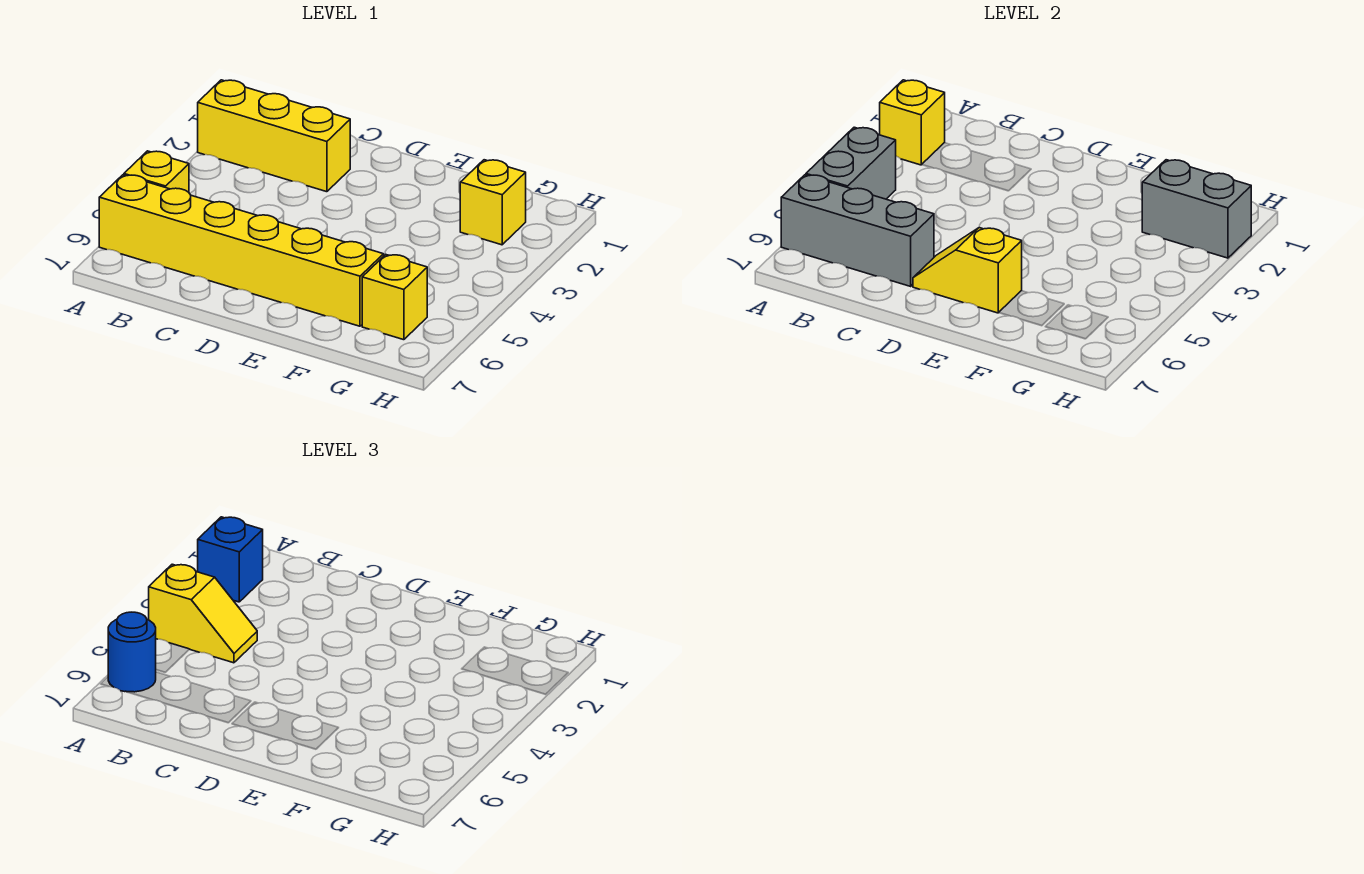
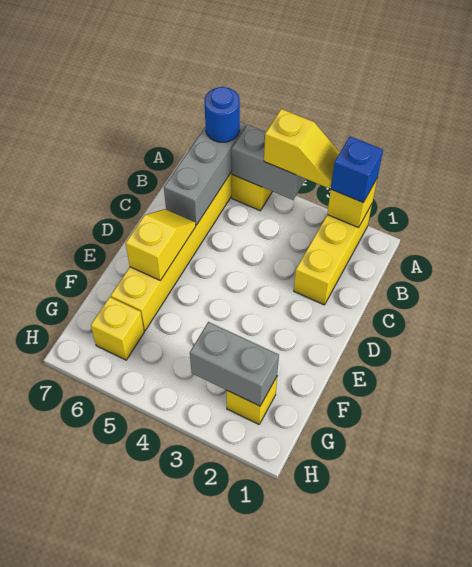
yellow 1x2 slope [149,564,257,663] -> yellow 1x2 slope turned to [264,109,340,188]
grey 1x2 brick [1142,160,1251,258] -> grey 1x2 brick turned to [190,322,279,406]

